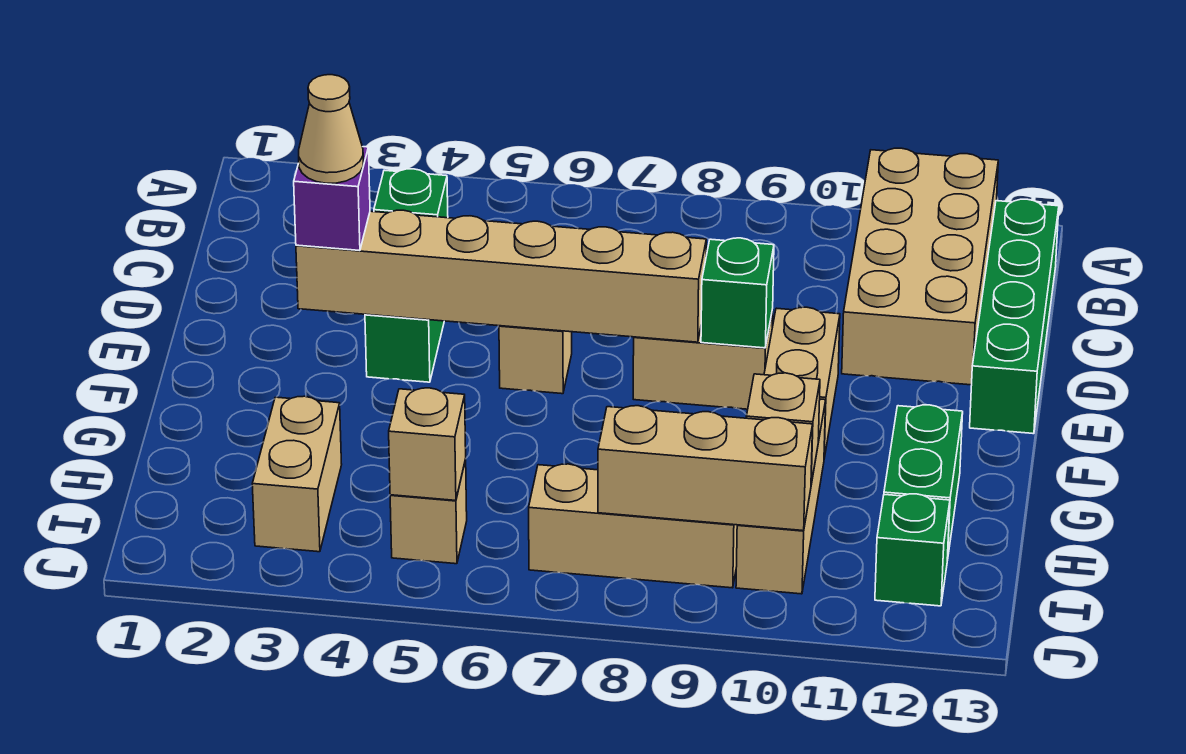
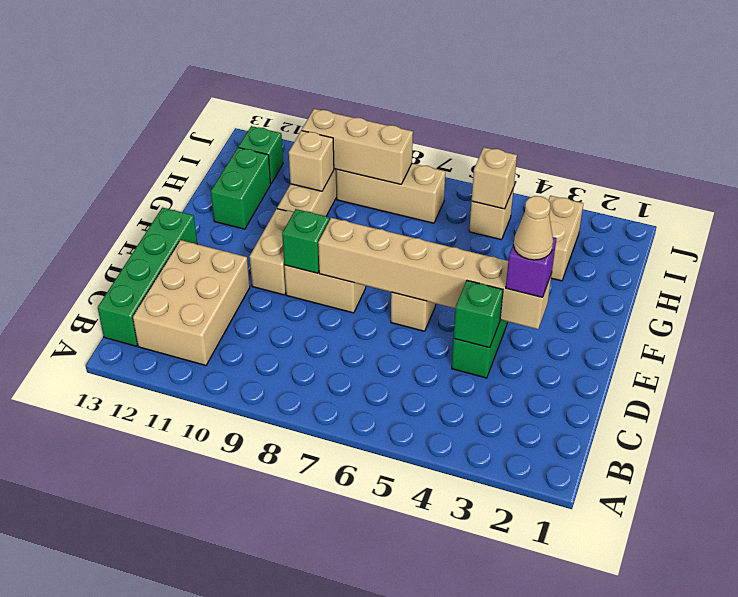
tan 2x4 brick [842,148,998,385] -> tan 2x3 brick [133,240,250,365]

